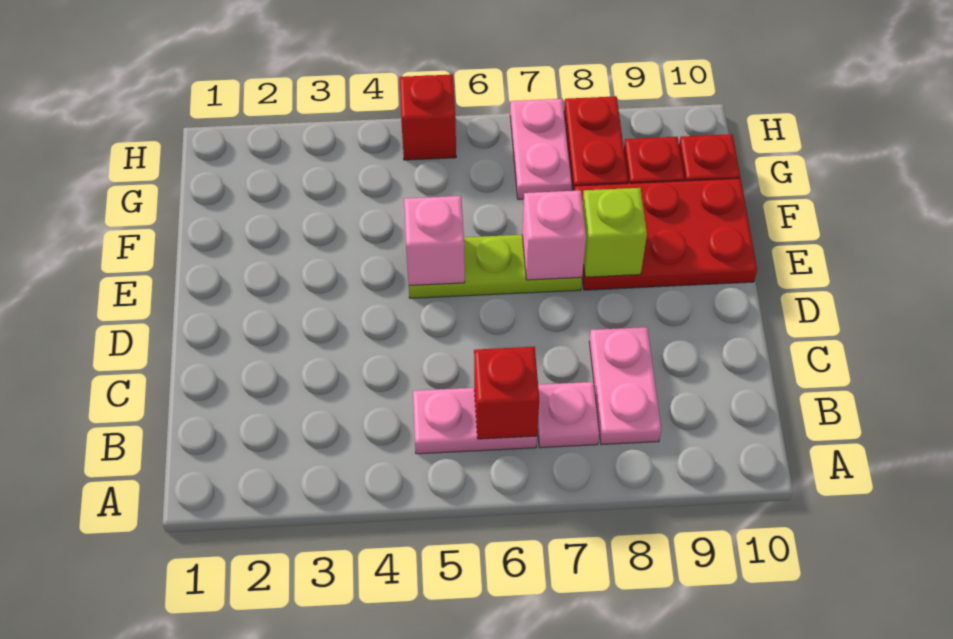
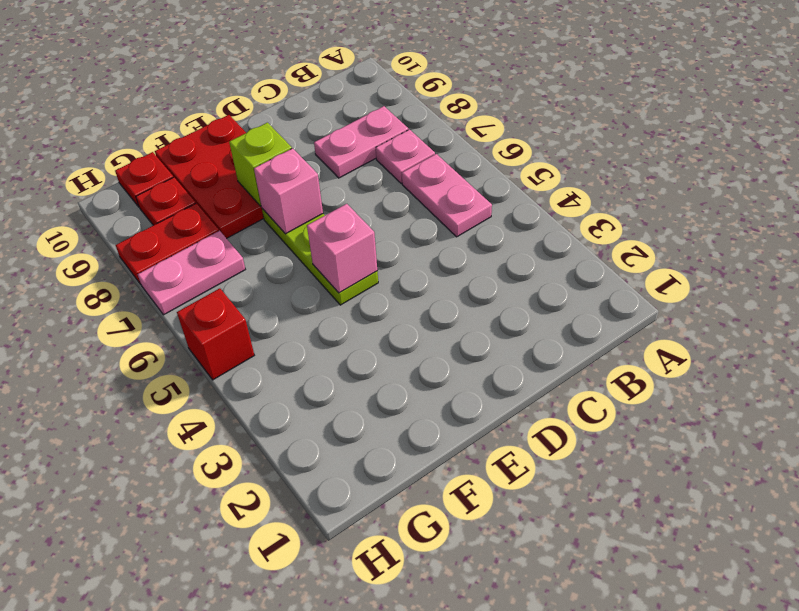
red 1x1 brick [474,347,539,439] -> none

